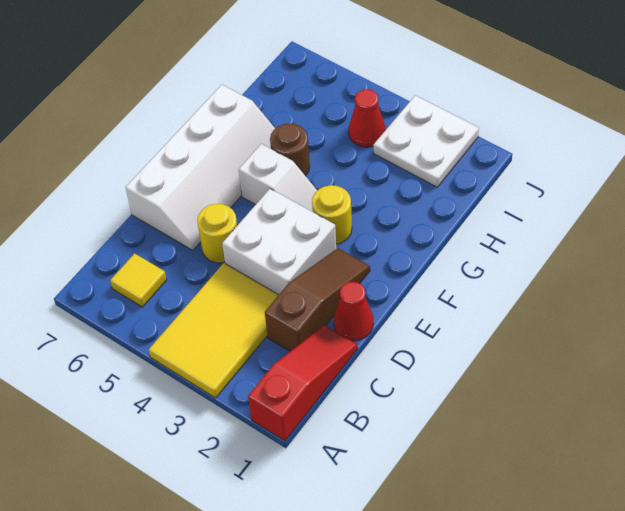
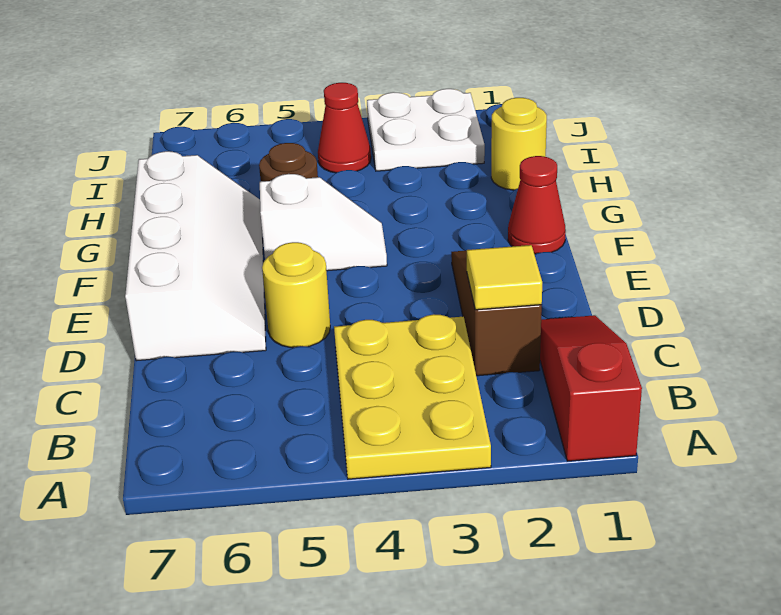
yellow 2x3 tile [149,263,278,398] -> yellow 2x3 plate [334,314,491,479]
yellow 1x1 tile [110,253,167,307] -> yellow 1x1 tile moved to [467,245,542,310]
red 1x1 cone [334,282,373,341] -> red 1x1 cone moved to [508,156,566,254]
white 2x2 brick [222,189,336,295] -> none
yellow 1x1 round brick [312,185,352,244] -> yellow 1x1 round brick moved to [491,98,547,190]

